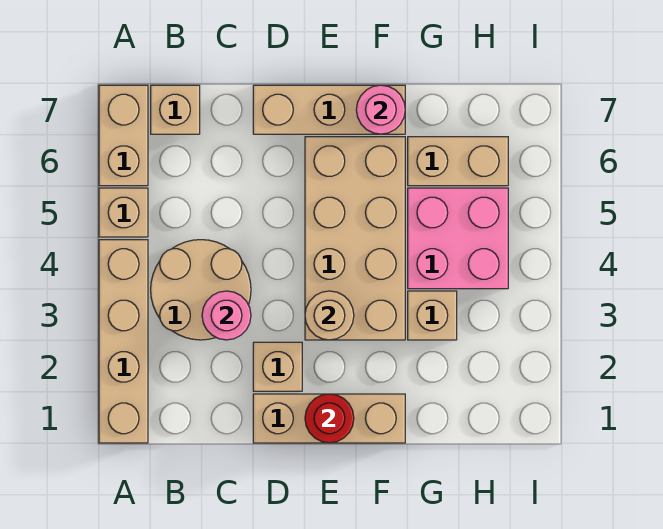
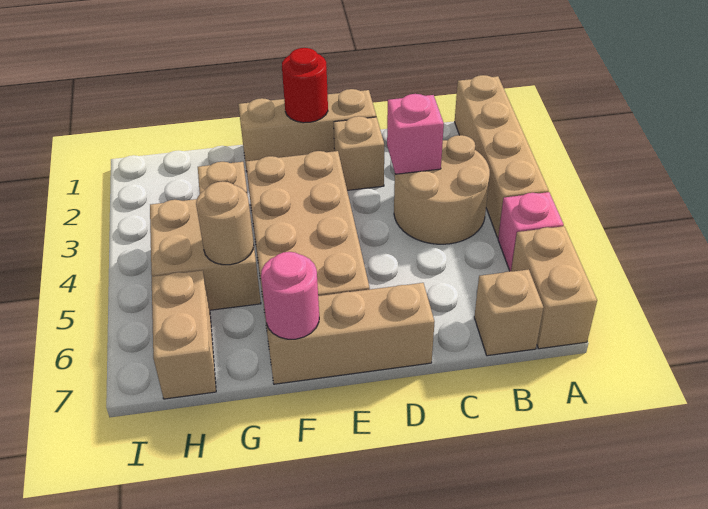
tan 1x1 brick [99,188,148,237] -> pink 1x1 brick [498,192,564,271]
pink 1x1 round brick [202,291,251,340] -> pink 1x1 brick [387,94,444,174]
tan 1x1 round brick [305,291,354,340] -> tan 1x1 round brick moved to [196,181,254,265]
pink 2x2 brick [408,188,508,289] -> tan 2x2 brick [150,195,261,310]
tan 1x2 brick [408,137,508,186] -> tan 1x2 brick turned to [152,270,216,399]

